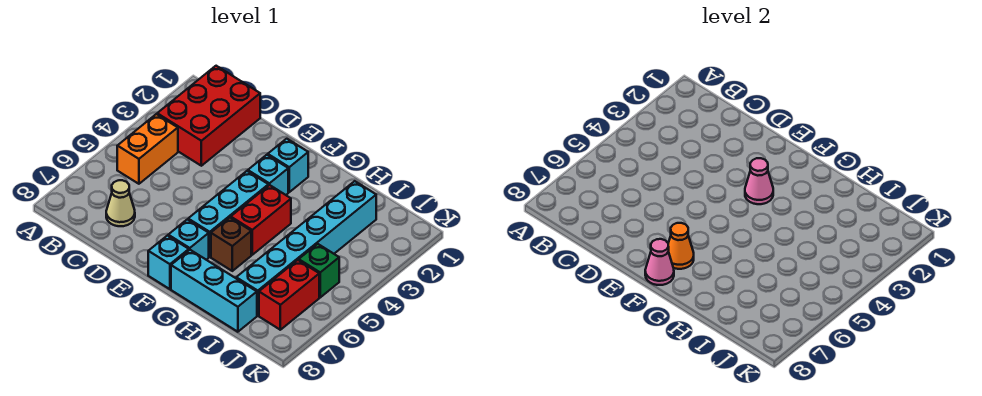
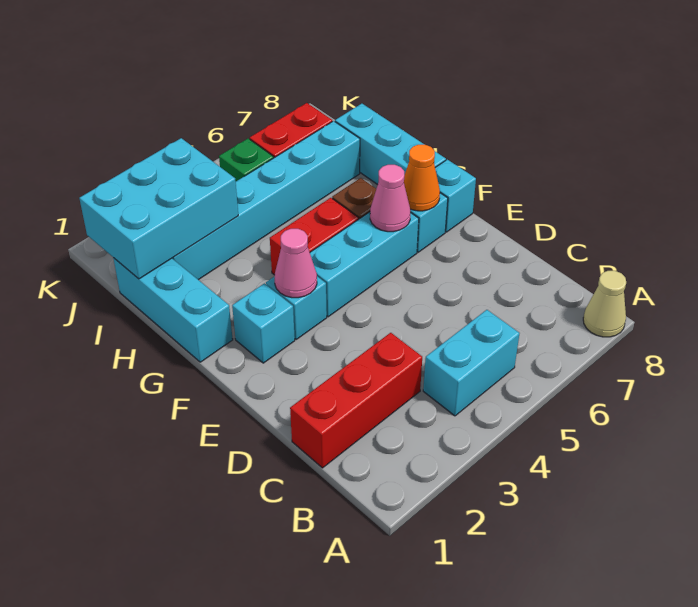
red 2x3 brick [157,66,260,166] -> red 1x3 brick [290,333,422,468]
orange 1x2 brick [117,114,178,184] -> cyan 1x2 brick [423,310,520,416]
tan 1x1 cone [106,180,135,226] -> tan 1x1 cone moved to [583,271,626,337]
pink 1x1 cone [645,239,674,285] -> pink 1x1 cone moved to [370,165,410,232]
none -> cyan 1x3 brick [113,258,233,362]
none -> cyan 2x3 brick [79,138,238,279]

